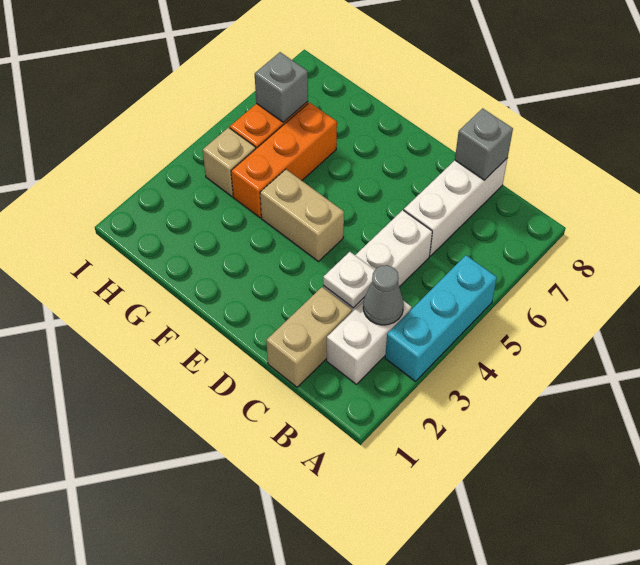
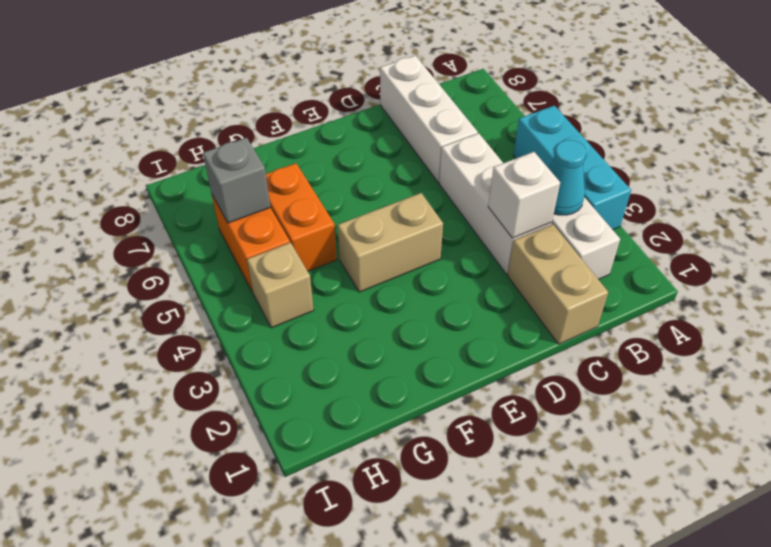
grey 1x1 cone [363,265,404,325] -> cyan 1x1 cone [549,140,586,215]
white 1x1 plate [323,252,375,308] -> white 1x1 brick [488,152,560,238]
grey 1x1 brick [455,108,513,180] -> none
orange 1x3 brick [231,103,337,218] -> orange 1x2 brick [266,163,337,271]

